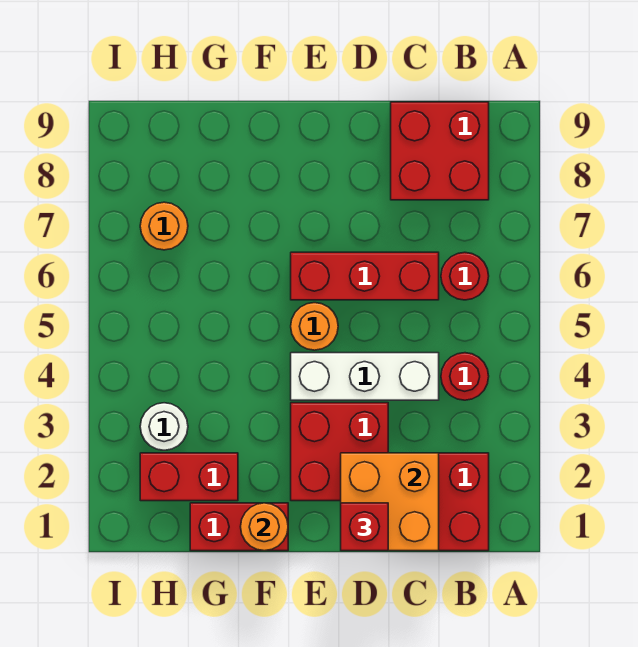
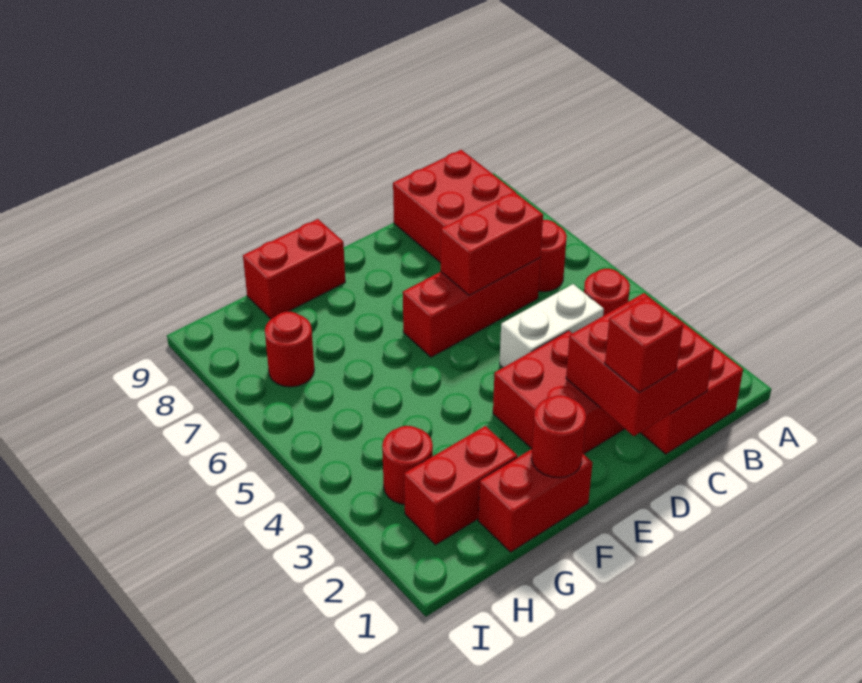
orange 2x2 brick [341,453,439,551] -> red 2x2 brick [566,293,714,436]
white 1x3 brick [291,353,439,400] -> white 1x2 brick [500,284,604,367]
none -> red 1x2 brick [441,191,543,295]
orange 1x1 round brick [291,303,338,350] -> none
orange 1x1 round brick [241,503,288,551] -> red 1x1 round brick [531,395,586,478]
none -> red 1x2 brick [243,219,345,319]
white 1x1 round brick [140,403,188,450] -> red 1x1 round brick [382,426,433,504]
orange 1x1 round brick [140,202,188,250] -> red 1x1 round brick [265,312,314,387]

